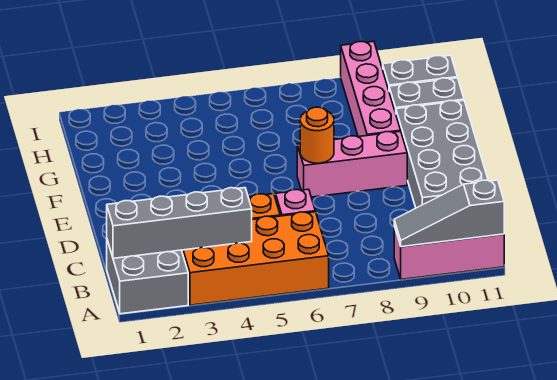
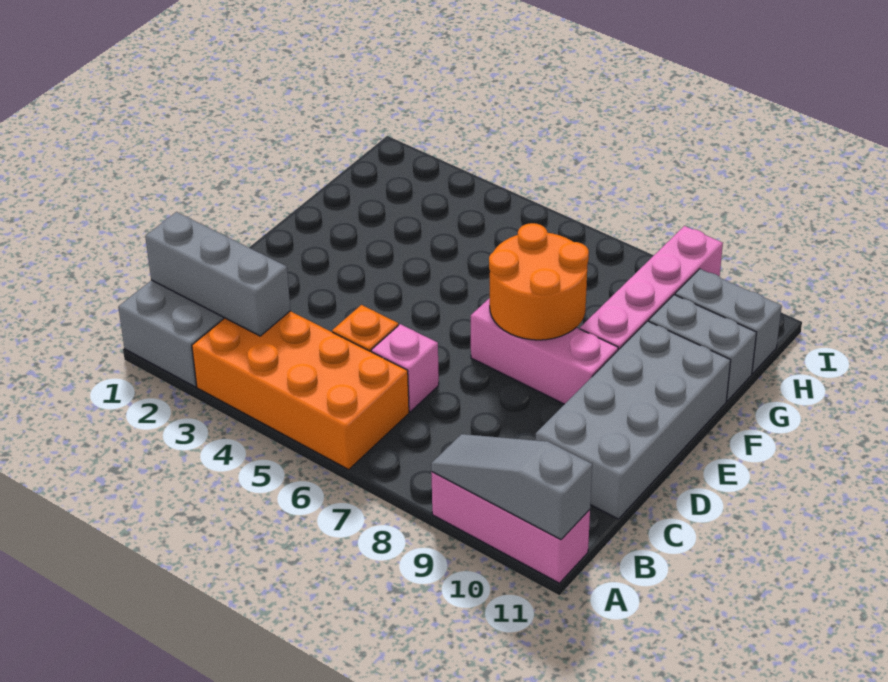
grey 1x4 brick [107,188,252,258] -> grey 1x3 brick [145,212,290,336]
orange 1x1 round brick [300,107,334,163] -> orange 2x2 round brick [489,223,589,340]

